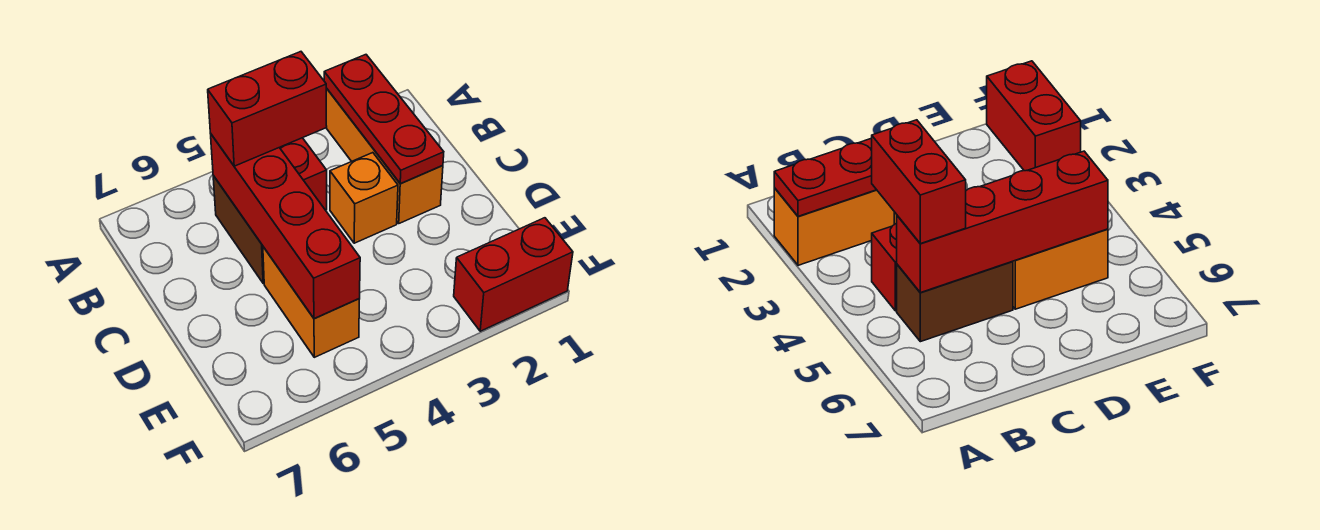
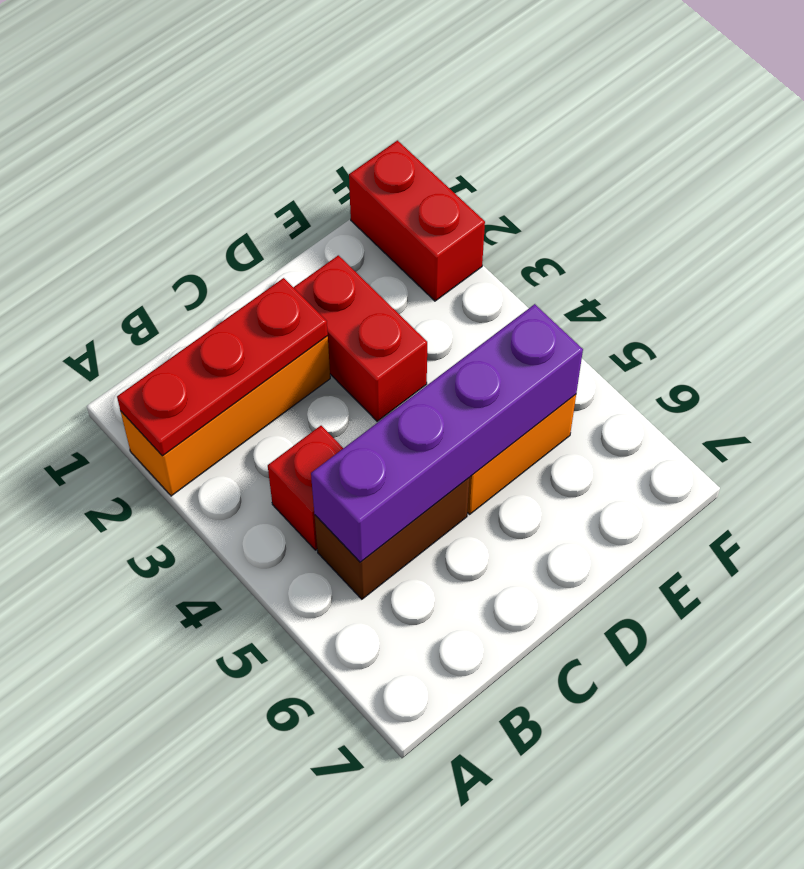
red 1x2 brick [208,52,327,166] -> red 1x2 brick moved to [293,255,427,421]
red 1x4 brick [211,134,360,319] -> purple 1x4 brick [311,304,583,562]
orange 1x1 brick [330,153,398,243] -> none

